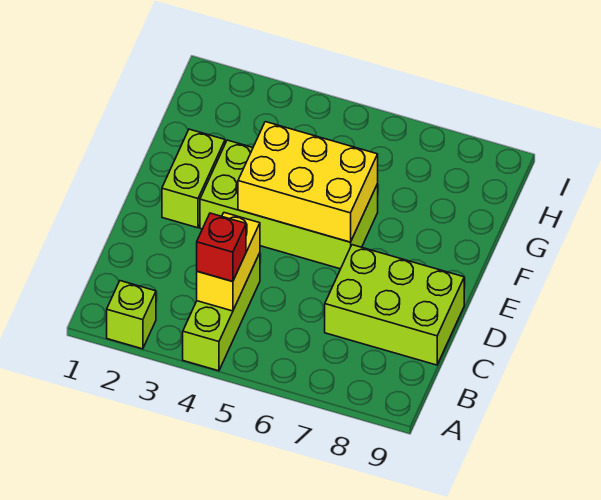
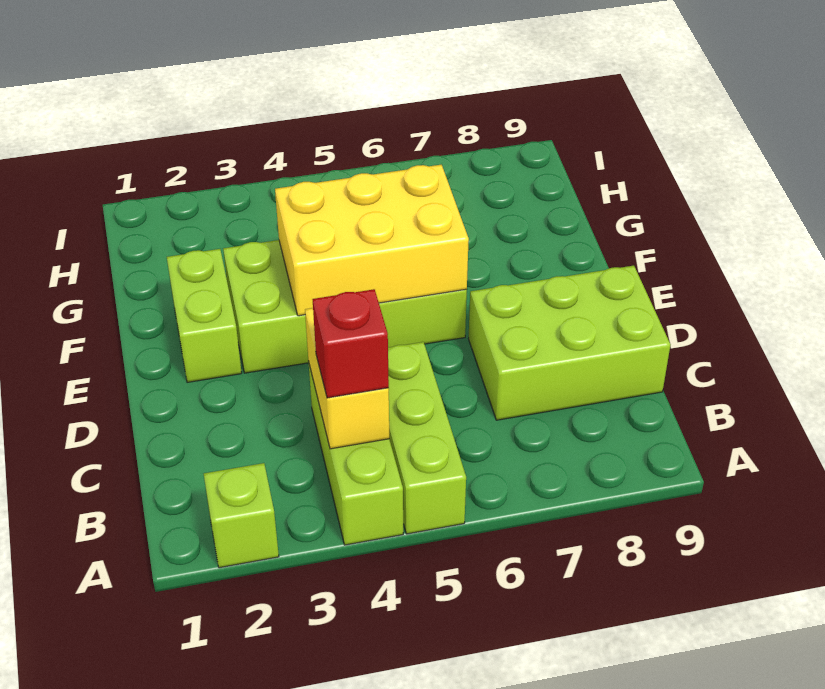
none -> lime 1x3 brick [388,342,466,534]

